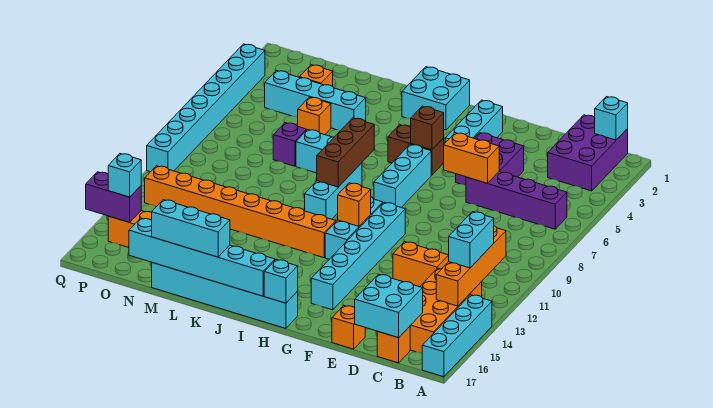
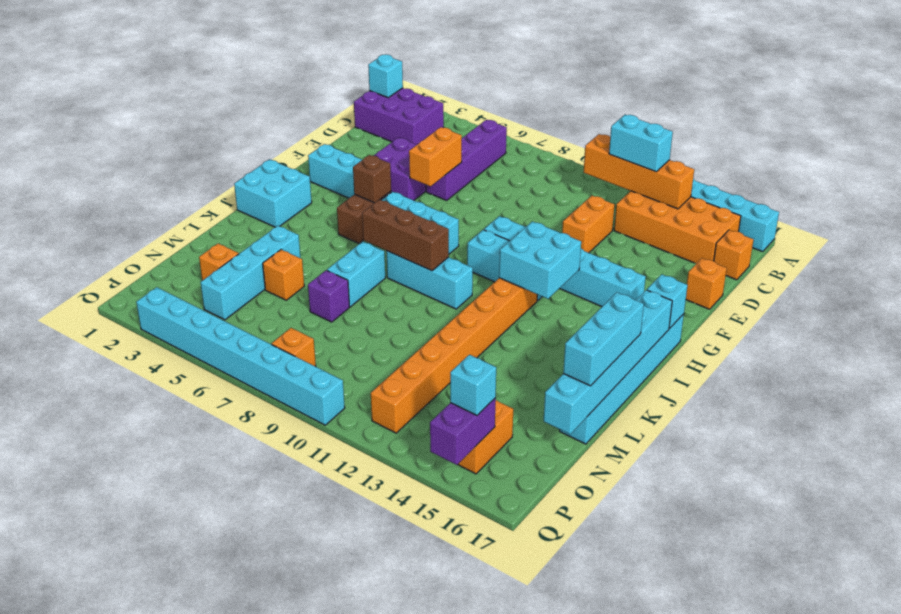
cyan 2x2 brick [355,274,423,338] -> cyan 2x2 brick moved to [499,221,581,299]
orange 1x1 brick [338,183,371,226] -> orange 1x1 brick moved to [272,328,316,366]

